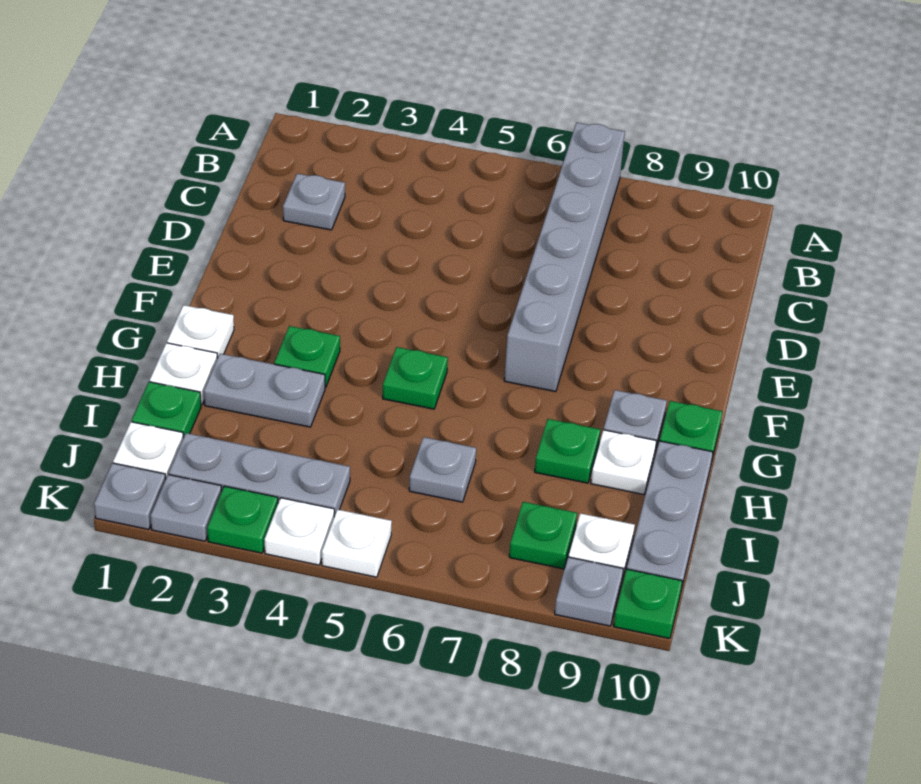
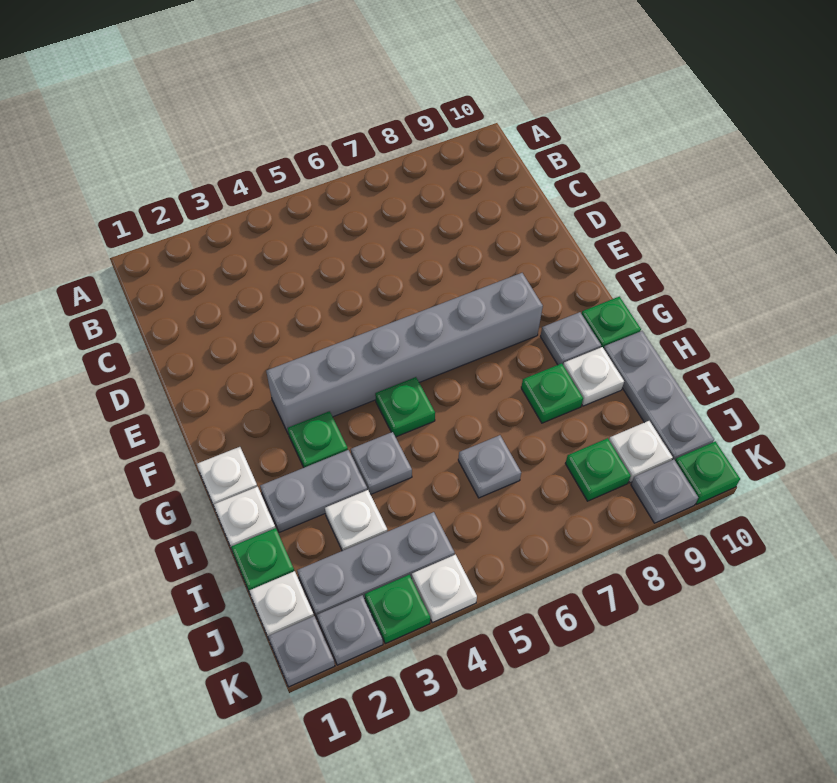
grey 1x6 brick [504,123,625,392] -> grey 1x6 brick turned to [266,273,543,434]
grey 1x1 plate [283,174,345,230] -> grey 1x1 plate moved to [351,432,412,495]
white 1x1 plate [322,510,392,577] -> white 1x1 plate moved to [325,490,387,551]

